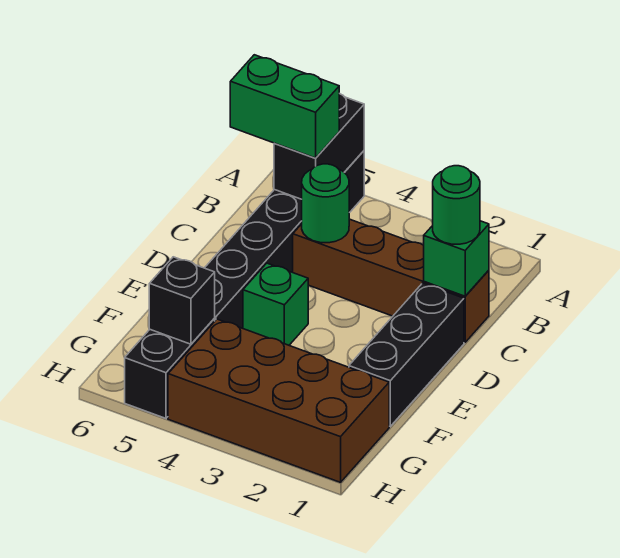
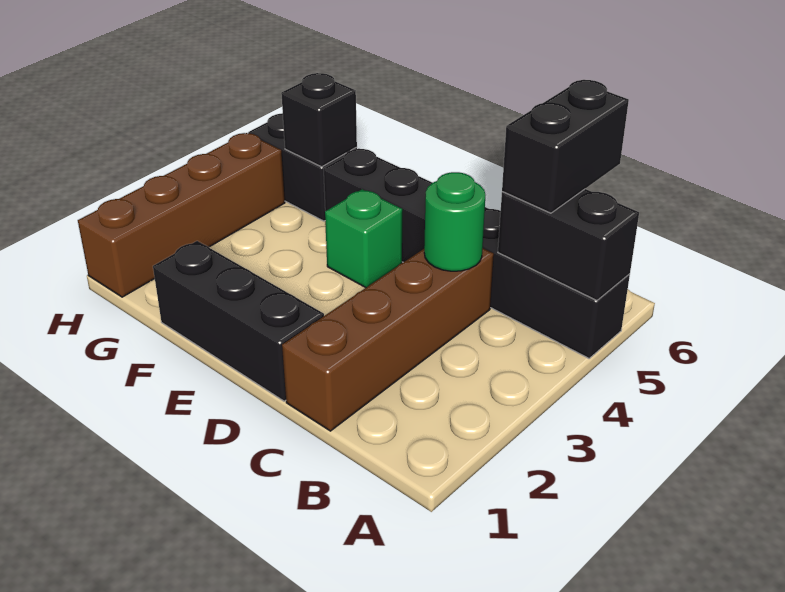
green 1x2 brick [230,55,339,158] -> black 1x2 brick [502,80,629,213]
green 1x1 brick [424,221,489,296] -> none
green 1x1 round brick [433,166,480,244] -> none
brown 2x4 brick [168,319,389,482] -> brown 1x4 brick [78,133,285,297]

